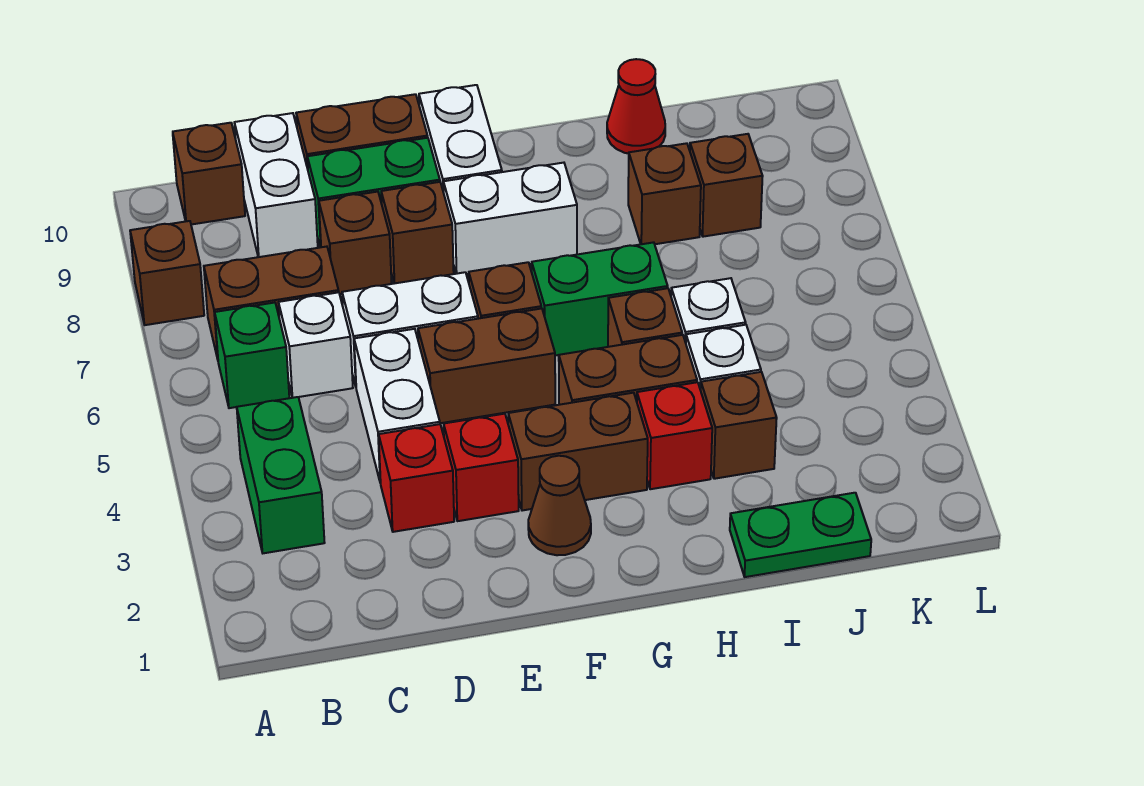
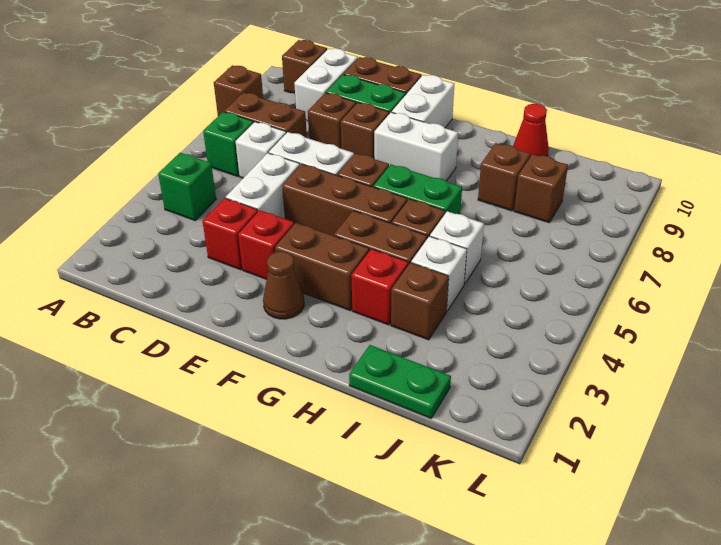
green 1x2 brick [237,397,325,553] -> green 1x1 brick [158,153,216,220]
brown 1x2 brick [418,308,555,423] -> brown 1x3 brick [282,164,407,236]

